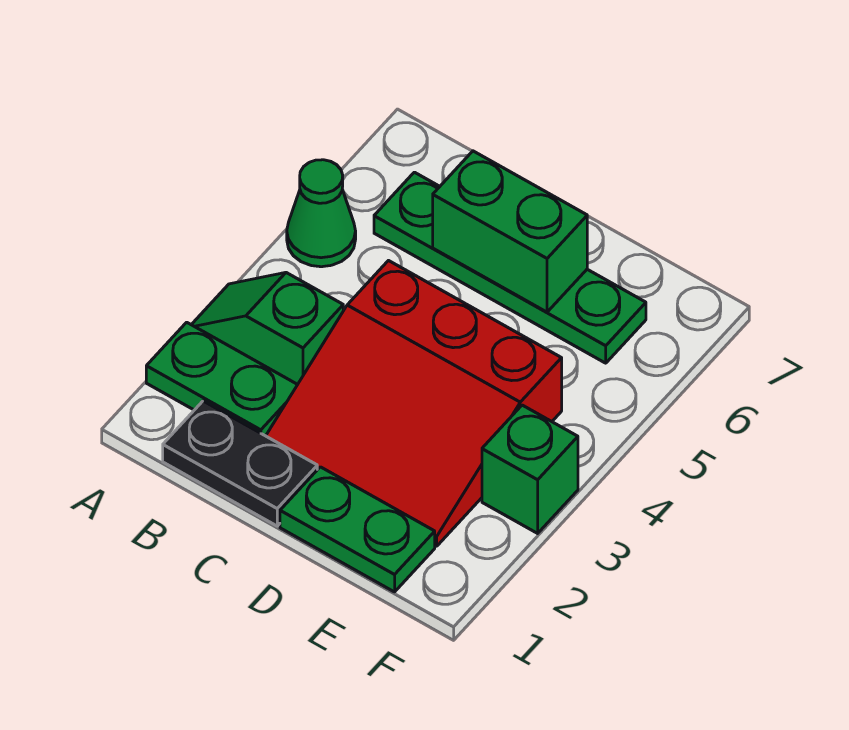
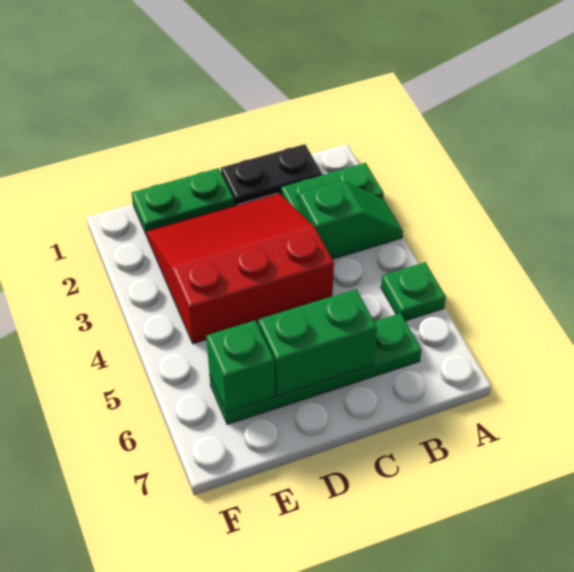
green 1x1 cone [287,160,356,267] -> green 1x1 plate [381,262,446,321]
green 1x1 brick [482,405,578,533] -> green 1x1 brick moved to [206,320,275,413]

